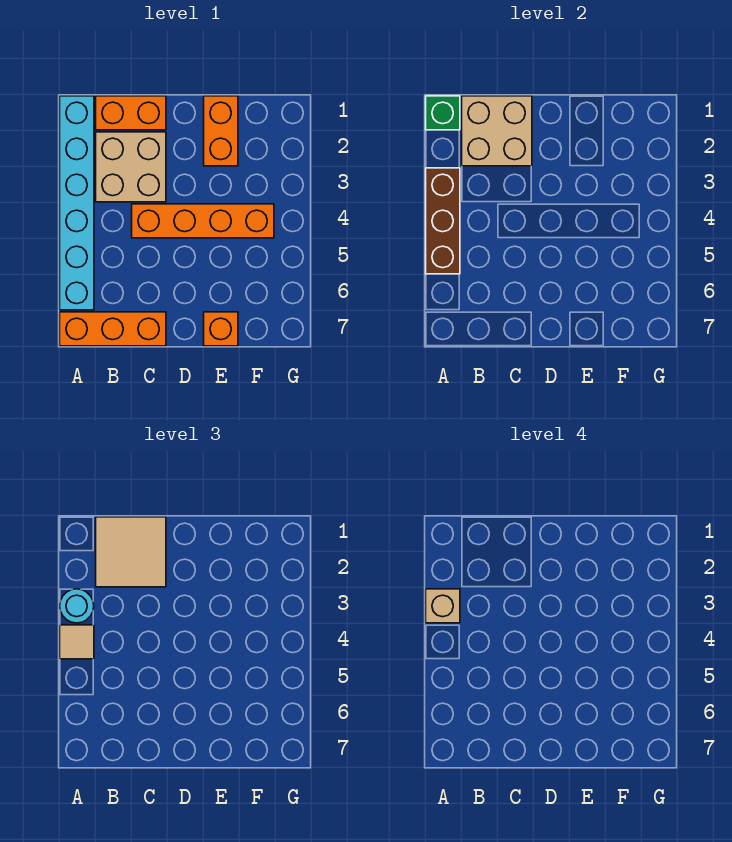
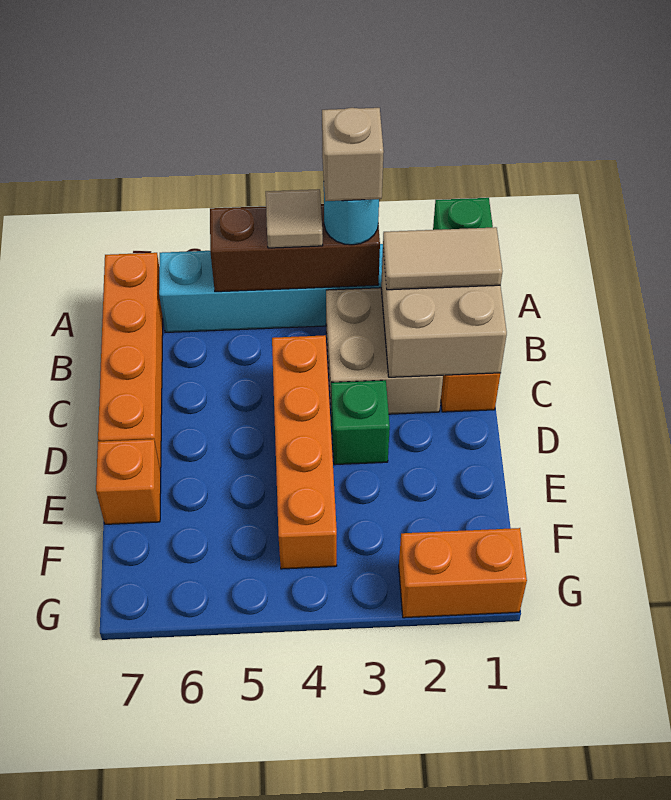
orange 1x3 brick [60,312,166,346] -> orange 1x4 brick [98,253,163,472]
tan 2x2 tile [96,517,166,587] -> tan 1x2 tile [383,227,503,290]
none -> green 1x1 brick [331,380,390,465]
orange 1x2 brick [204,96,238,166] -> orange 1x2 brick moved to [399,528,527,618]

